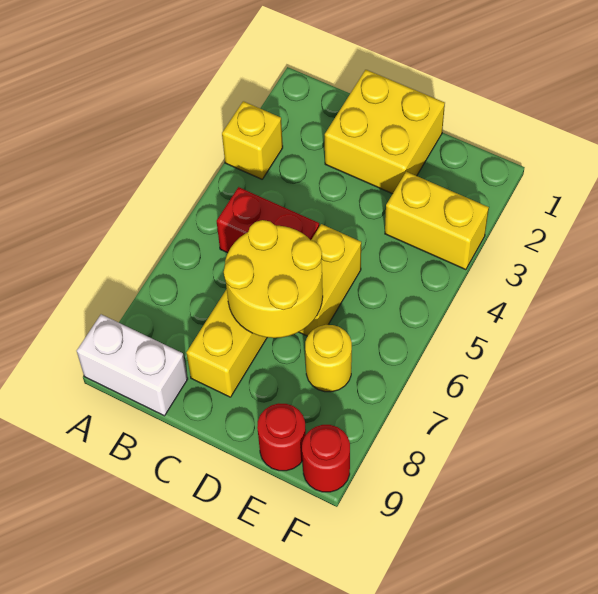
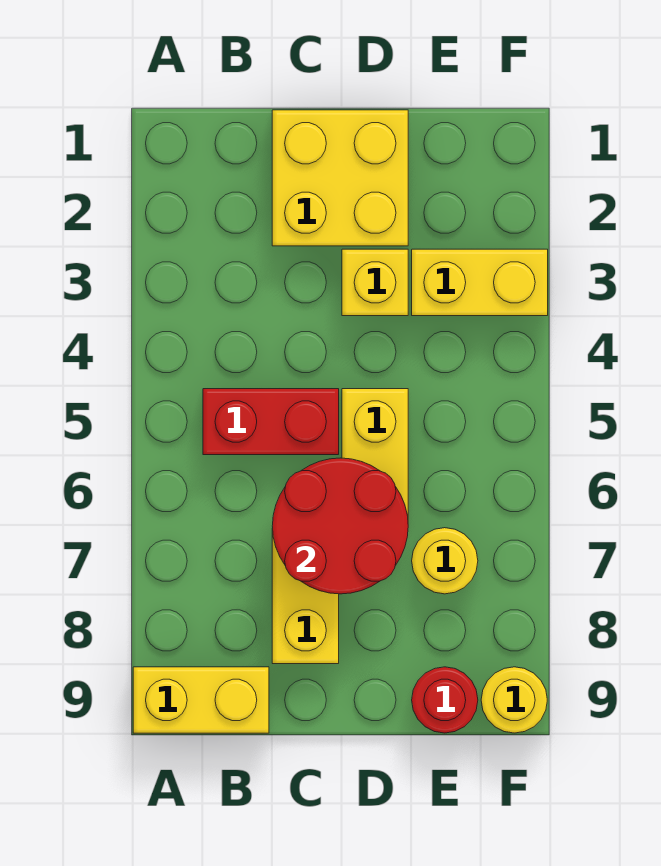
yellow 1x1 brick [222,101,283,179] -> yellow 1x1 brick moved to [342,249,408,316]
white 1x2 brick [77,314,188,416] -> yellow 1x2 brick [133,667,269,733]
yellow 2x2 round brick [224,220,323,338] -> red 2x2 round brick [272,458,408,594]
red 1x1 round brick [302,425,350,492] -> yellow 1x1 round brick [481,667,547,733]

